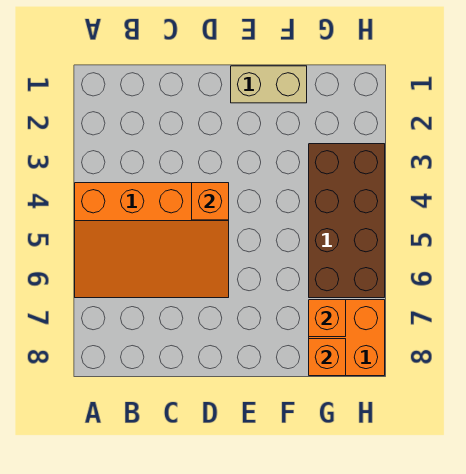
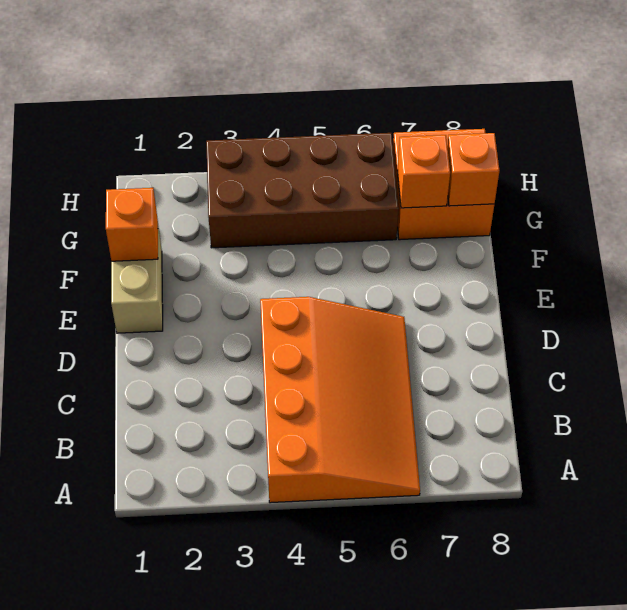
orange 1x1 brick [192,183,229,220] -> orange 1x1 brick moved to [106,188,158,261]

